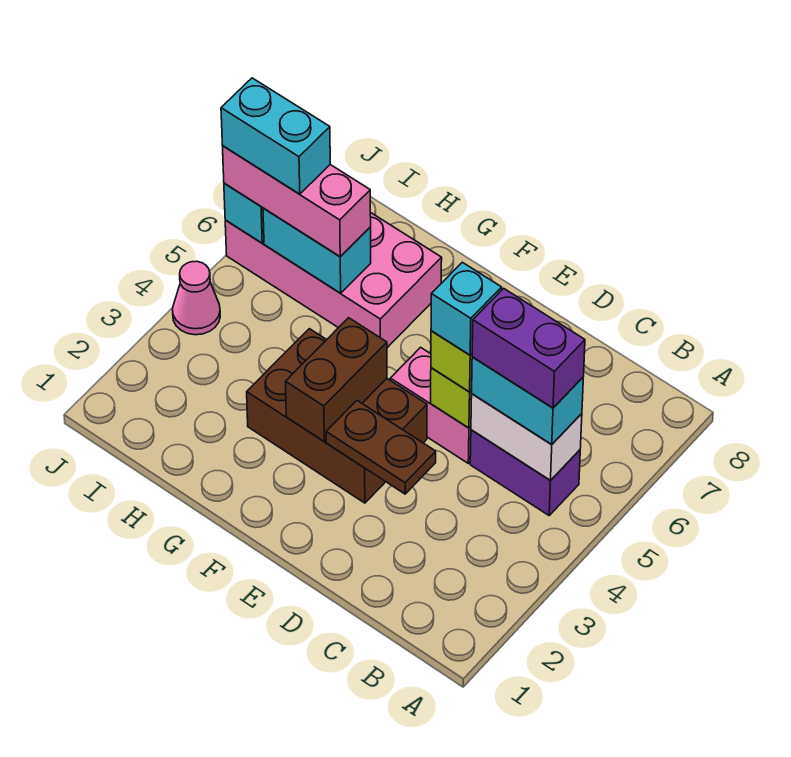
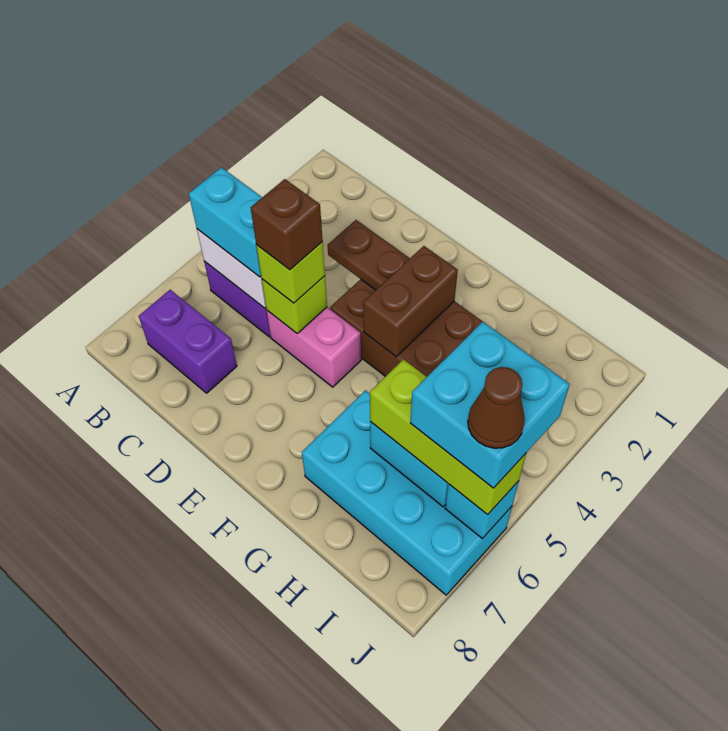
purple 1x2 brick [472,288,585,408] -> purple 1x2 brick moved to [139,290,237,393]
cyan 1x1 brick [431,262,502,355] -> brown 1x1 brick [251,179,323,270]
pink 2x4 brick [225,212,442,348] -> cyan 2x4 brick [302,390,512,595]
pink 1x3 brick [223,146,371,257] -> lime 1x3 brick [370,359,526,515]
cyan 1x2 brick [221,78,330,194] -> cyan 2x2 brick [410,322,570,488]
pink 1x1 cone [173,261,220,335] -> none
none -> brown 1x1 cone [468,367,525,448]

